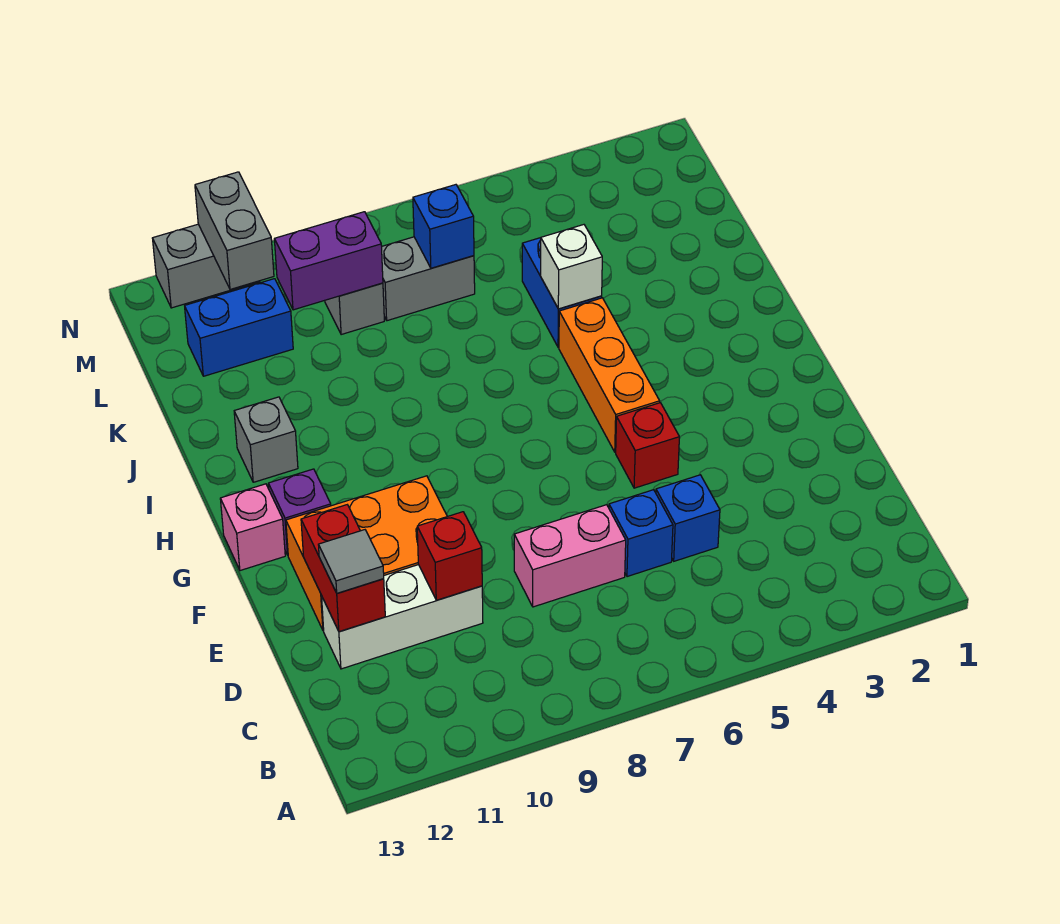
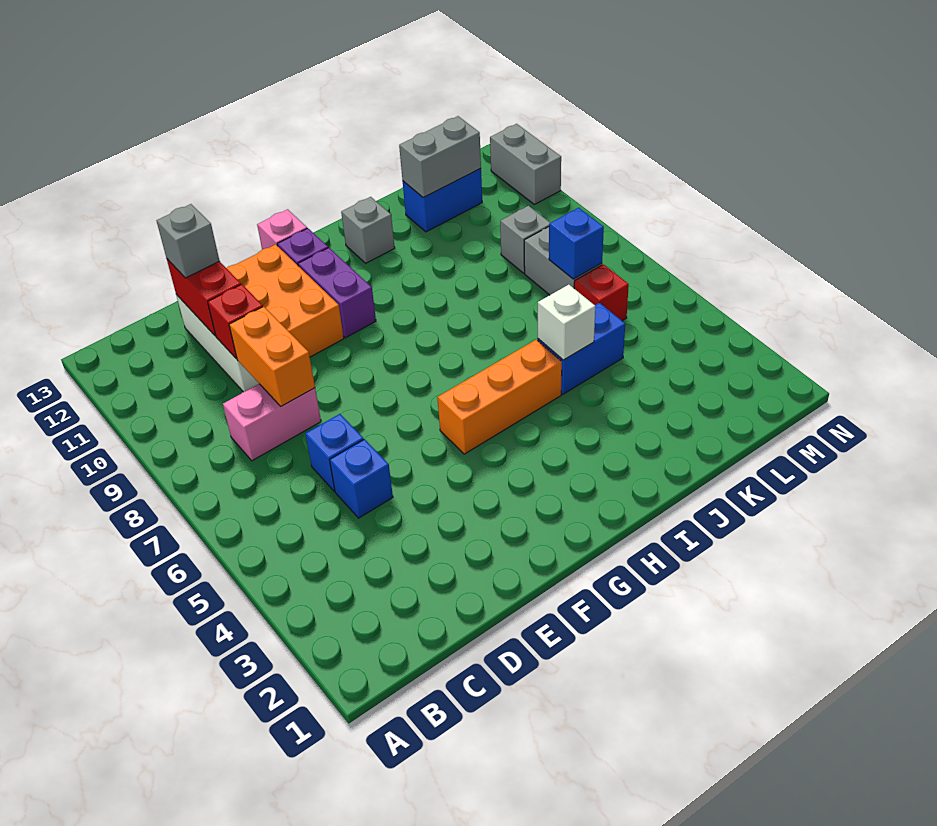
pink 1x2 brick [514,505,626,607] -> pink 1x2 brick turned to [223,384,321,461]
none -> orange 1x2 brick [229,306,315,406]
red 1x2 brick [301,505,385,632] -> red 1x2 brick turned to [167,259,241,336]
grey 1x1 tile [318,530,384,593] -> grey 1x1 brick [156,204,219,278]
red 1x1 brick [616,403,679,488] -> red 1x1 brick moved to [574,264,629,321]
purple 1x2 brick [274,212,383,310] -> purple 1x2 brick moved to [298,248,376,338]
blue 1x2 brick [185,279,293,376] -> blue 1x2 brick turned to [403,169,482,232]
grey 1x2 brick [195,172,274,289] -> grey 1x2 brick moved to [399,116,481,197]

